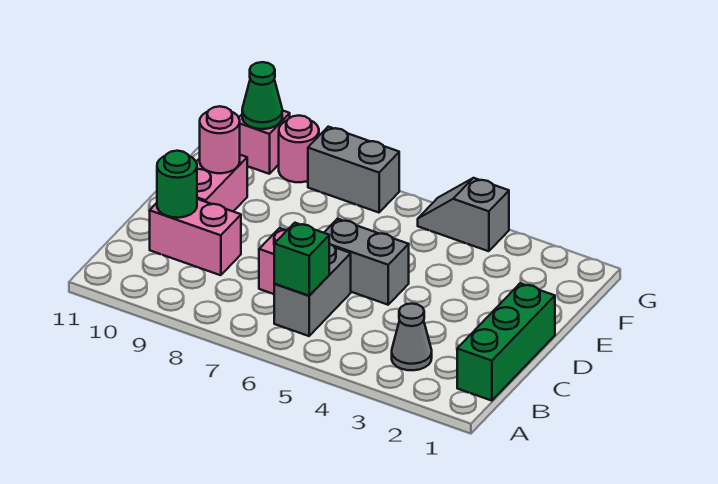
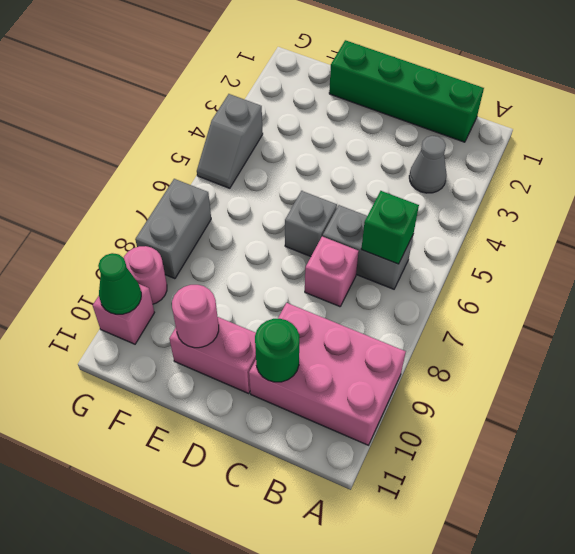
green 1x3 brick [457,283,555,401] -> green 1x4 brick [329,40,484,142]
pink 1x2 brick [150,199,241,275] -> pink 2x3 brick [249,303,406,445]
grey 1x2 brick [324,219,409,305] -> grey 1x1 brick [285,191,337,256]

